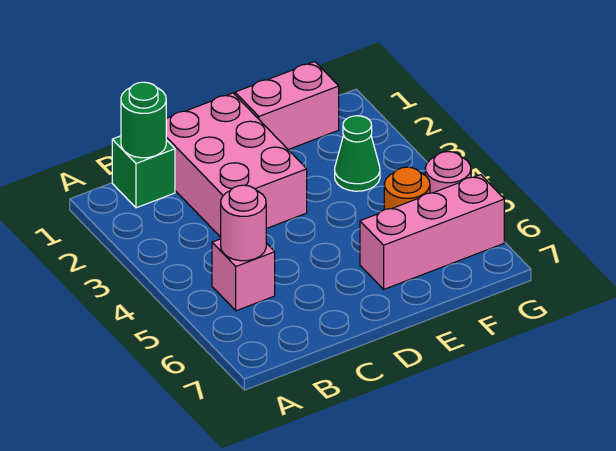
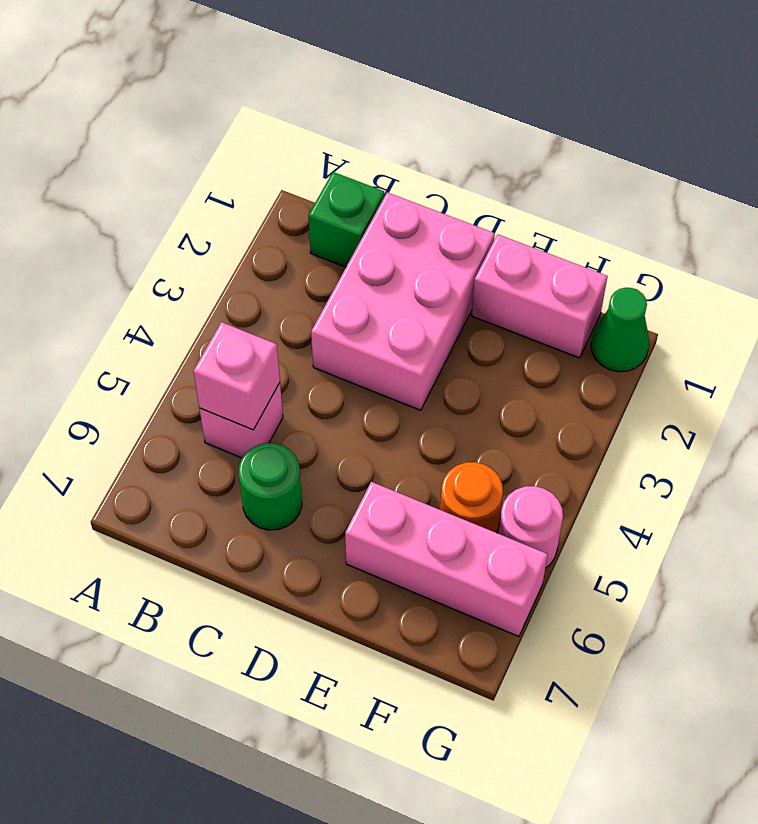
green 1x1 round brick [121,82,166,158] -> green 1x1 round brick moved to [239,443,302,530]
pink 1x1 round brick [221,185,266,261] -> pink 1x1 brick [193,322,280,430]
green 1x1 cone [335,116,380,191] -> green 1x1 cone moved to [591,288,649,372]

